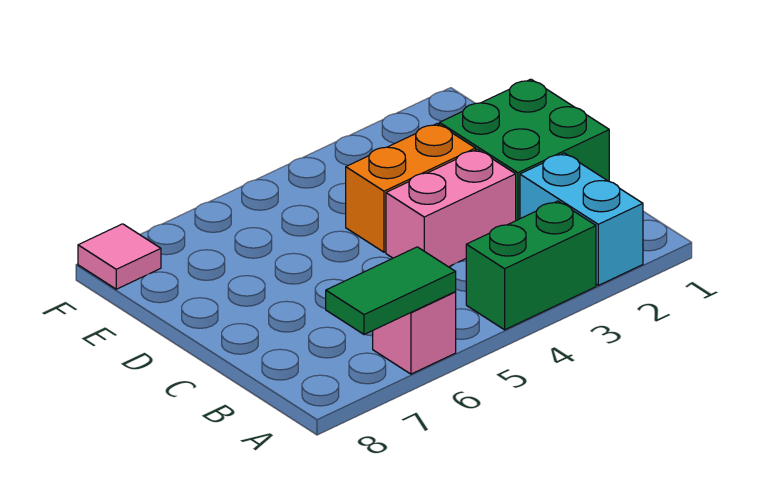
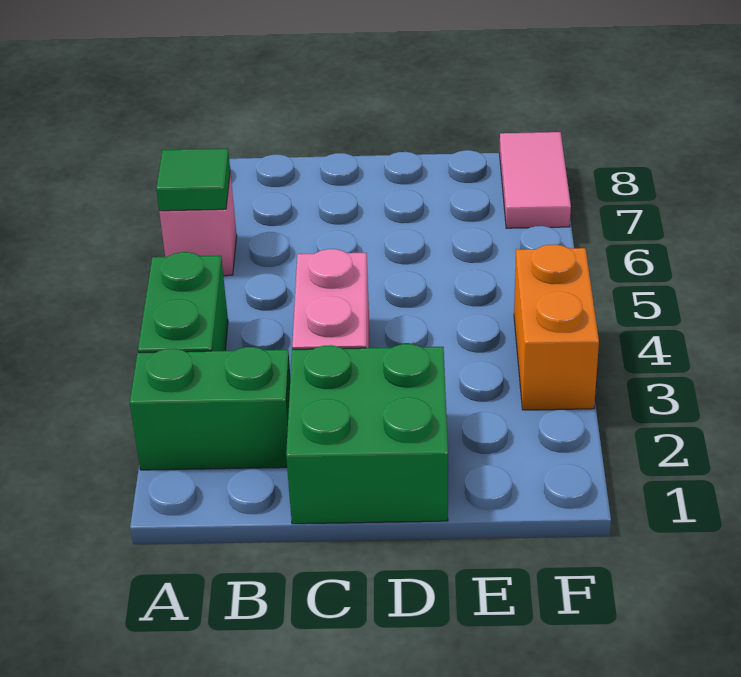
cyan 1x2 brick [520,153,643,285] -> green 1x2 brick [130,347,291,470]
green 1x2 tile [326,247,456,334] -> green 1x1 tile [156,148,230,211]
orange 1x2 brick [346,124,476,252] -> orange 1x2 brick moved to [514,244,599,410]
pink 1x1 tile [78,224,161,289] -> pink 1x2 tile [499,132,571,228]

